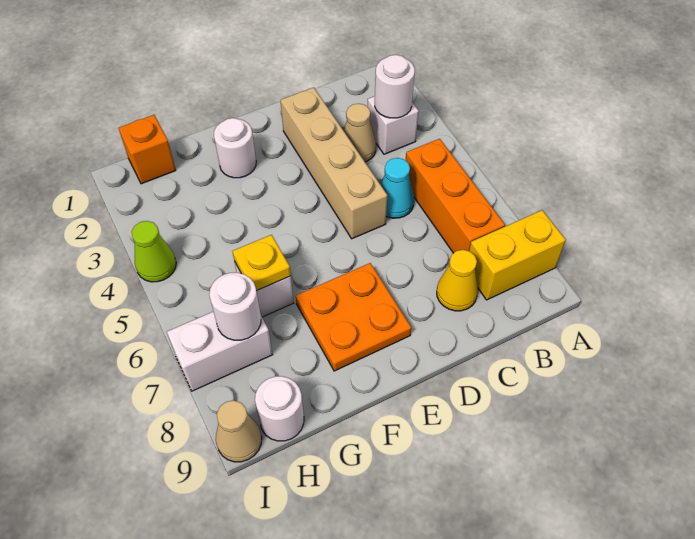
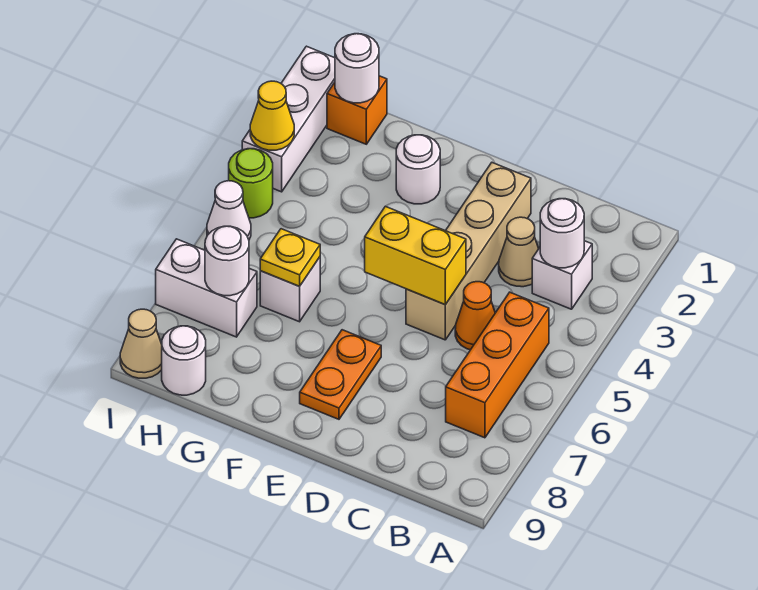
yellow 1x2 brick [469,210,566,300] -> yellow 1x2 brick moved to [365,206,466,305]
cyan 1x1 cone [381,158,414,218] -> orange 1x1 cone [455,282,495,350]
yellow 1x1 cone [437,250,478,311] -> yellow 1x1 cone moved to [250,81,294,150]
orange 2x2 plate [296,263,411,371] -> orange 1x2 plate [300,330,381,419]
none -> white 1x1 round brick [335,34,379,103]
none -> white 1x3 brick [242,46,335,192]
lime 1x1 cone [132,221,176,282] -> lime 1x1 round brick [229,149,273,218]
none -> white 1x1 cone [207,181,251,239]

